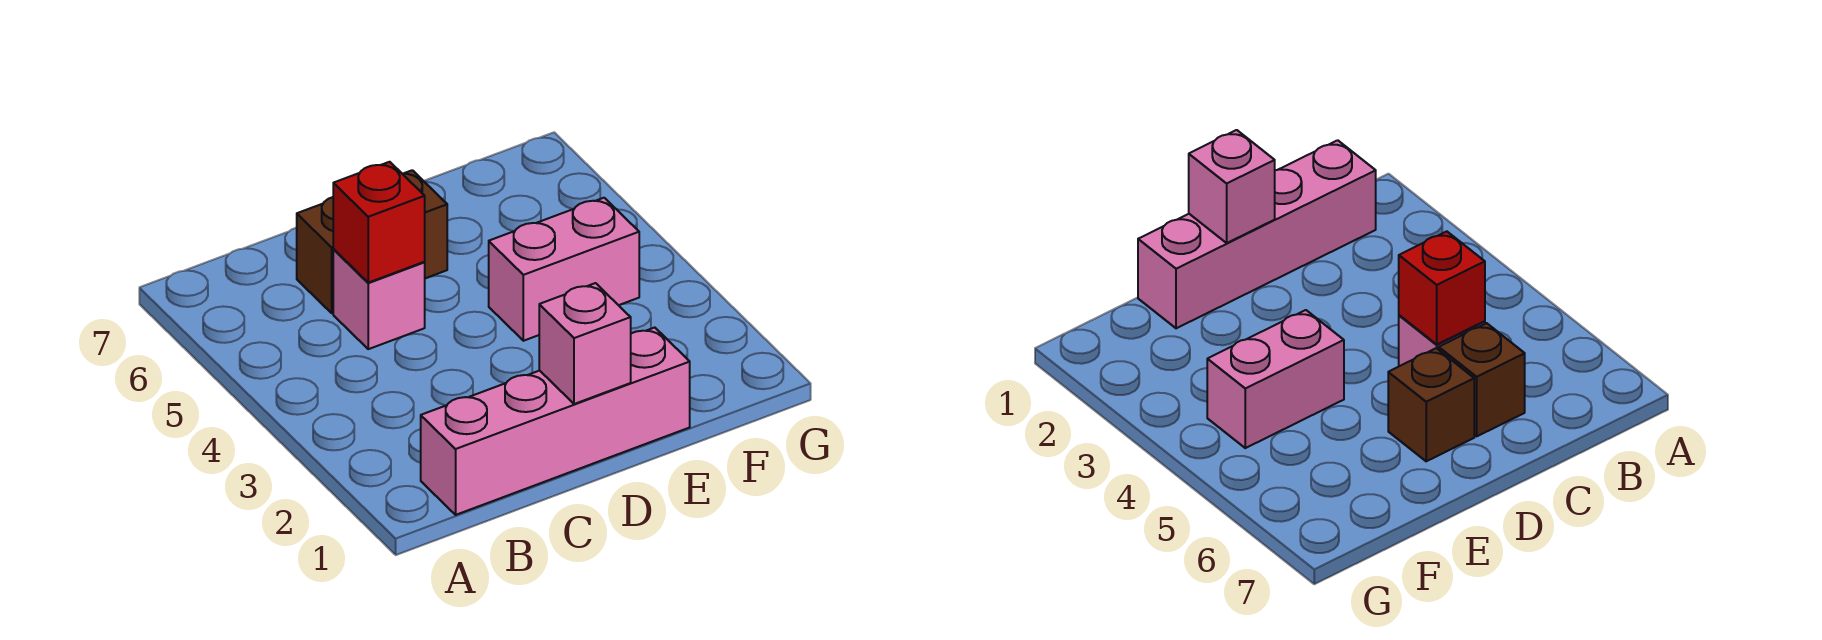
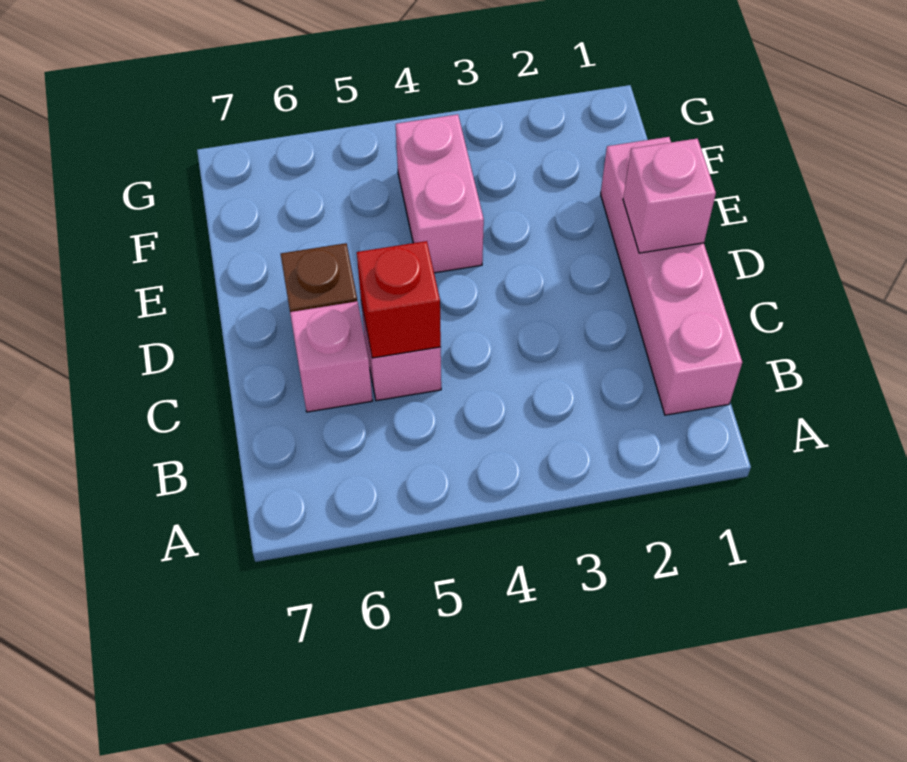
brown 1x1 brick [297,197,334,313] -> pink 1x1 brick [290,301,372,412]

